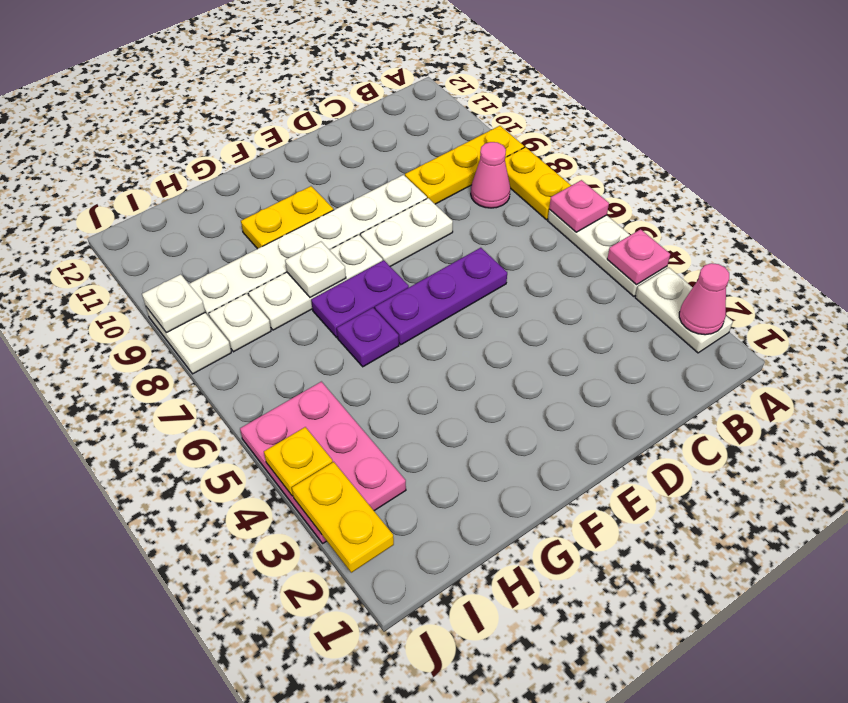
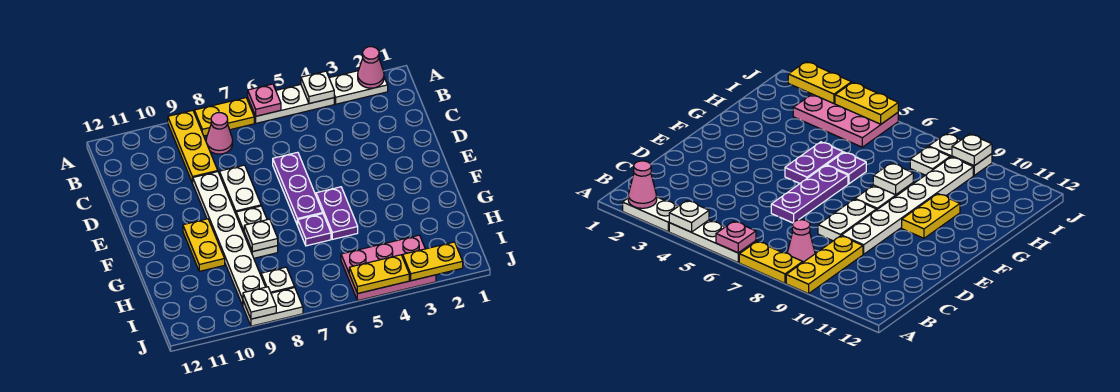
pink 1x1 plate [607,229,670,285] -> white 1x1 plate [301,71,334,104]
purple 1x2 plate [311,260,409,337] -> purple 1x2 plate moved to [316,187,358,239]
white 1x3 plate [248,235,383,330] -> white 1x2 plate [236,206,278,258]
yellow 1x1 plate [264,427,333,496] -> yellow 1x2 plate [349,255,409,294]

